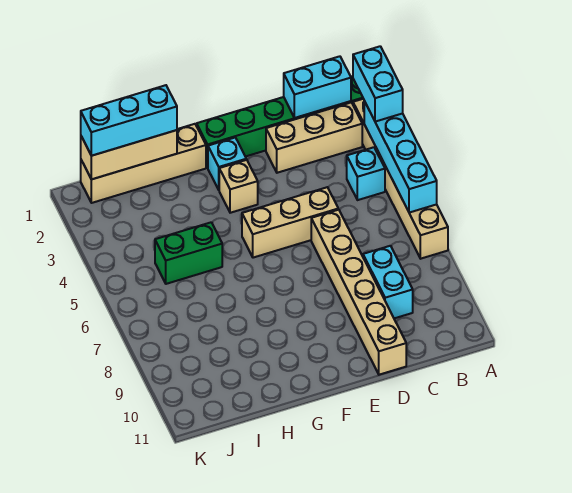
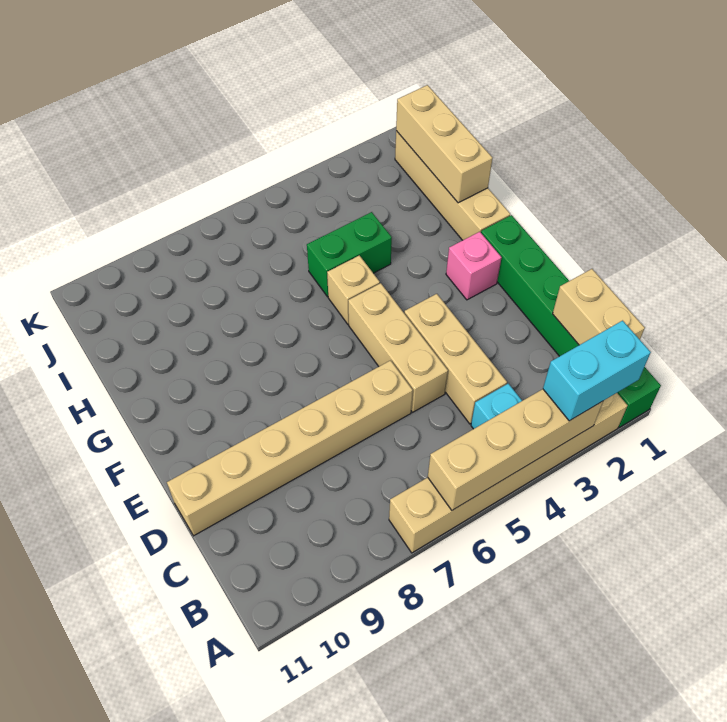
cyan 1x4 brick [364,101,437,213] -> tan 1x4 brick [428,389,603,510]
cyan 1x2 brick [284,56,351,118] -> tan 1x2 brick [553,269,645,345]
tan 1x3 brick [266,102,362,173] -> tan 1x3 brick moved to [404,294,507,424]
cyan 1x2 brick [363,246,413,318] -> none
cyan 1x1 brick [208,138,246,190] -> pink 1x1 brick [446,232,502,300]
tan 1x1 brick [219,160,258,213] -> tan 1x1 brick moved to [327,255,380,324]
cyan 1x3 brick [81,85,177,156] -> none
green 1x2 brick [155,222,222,284] -> green 1x2 brick turned to [307,212,392,297]

